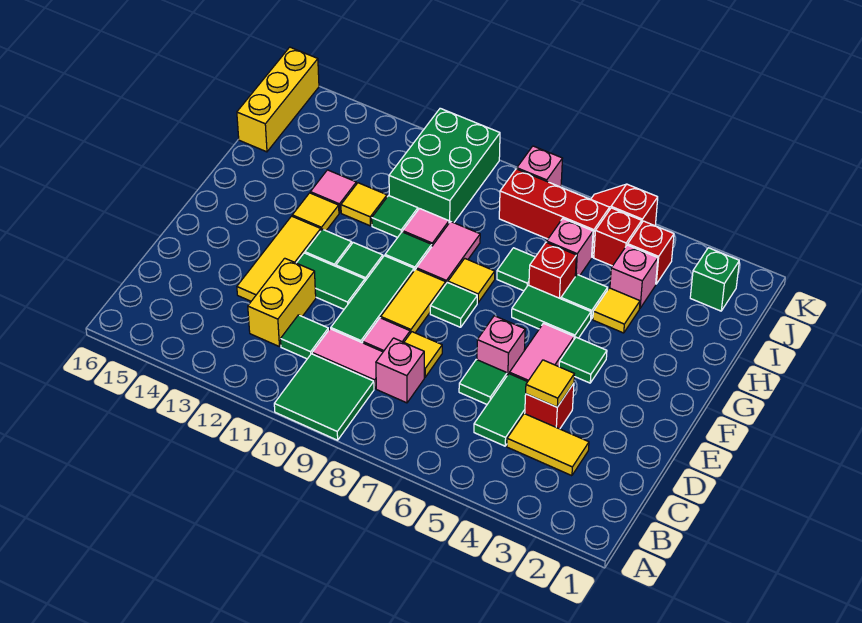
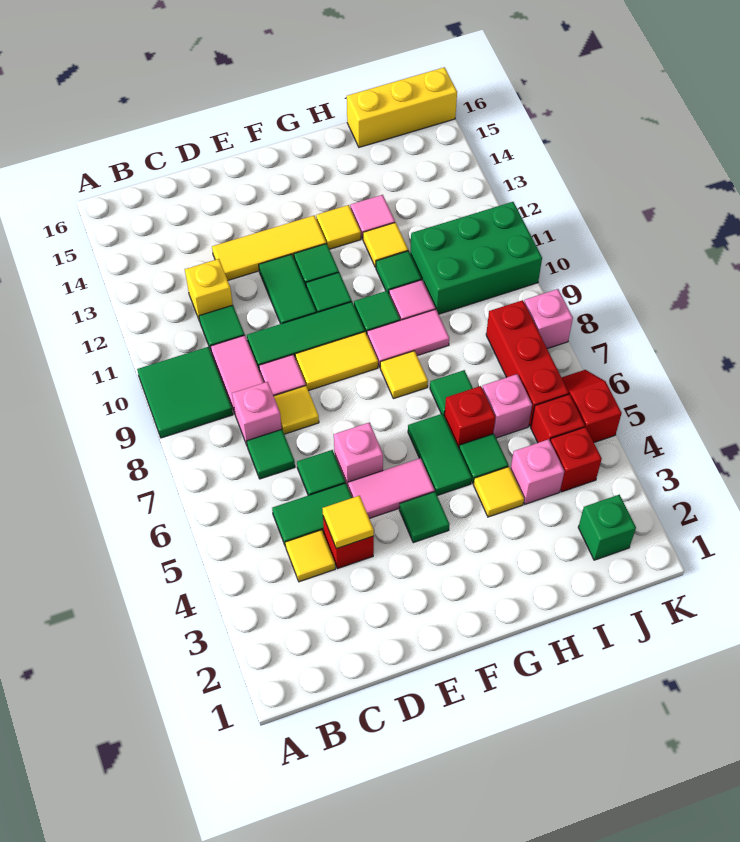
yellow 1x2 tile [507,413,589,476] -> yellow 1x1 tile [285,530,335,582]
yellow 1x2 brick [248,258,316,346] -> yellow 1x1 brick [185,259,233,321]
green 1x1 tile [430,282,477,327] -> green 1x1 tile moved to [247,430,295,479]

